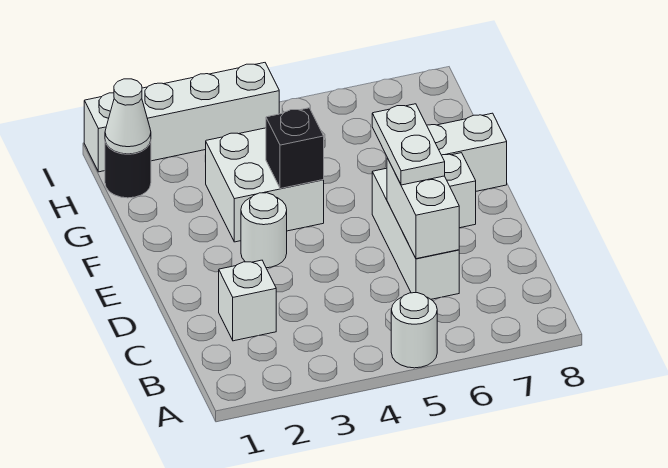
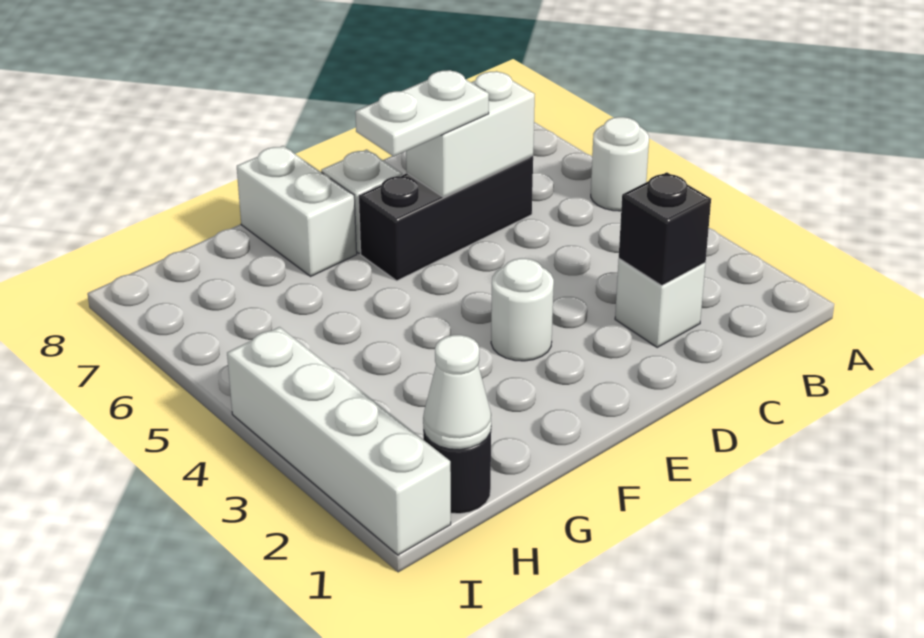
white 1x3 brick [372,168,459,299] -> black 1x3 brick [359,156,533,281]
white 2x2 brick [206,128,324,242] -> none
black 1x1 brick [266,108,324,189] -> black 1x1 brick moved to [619,172,711,286]

